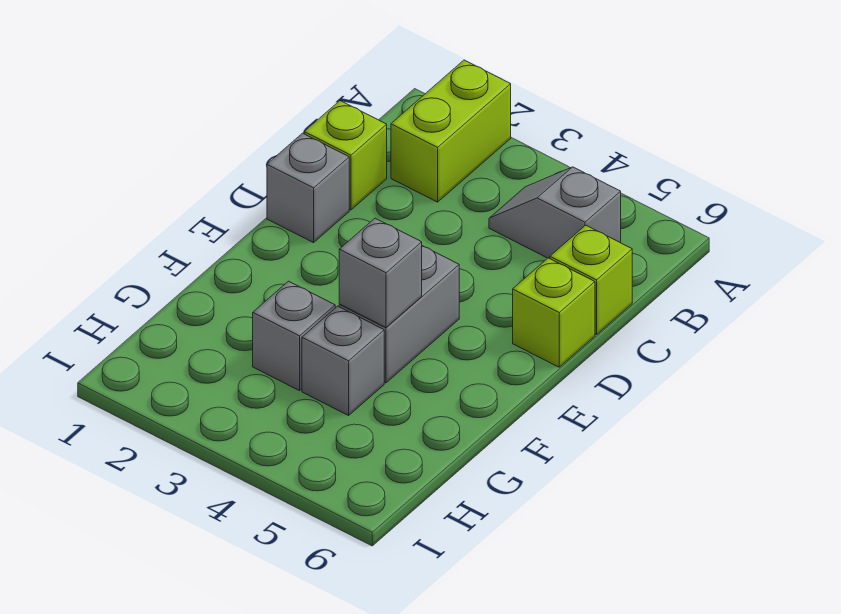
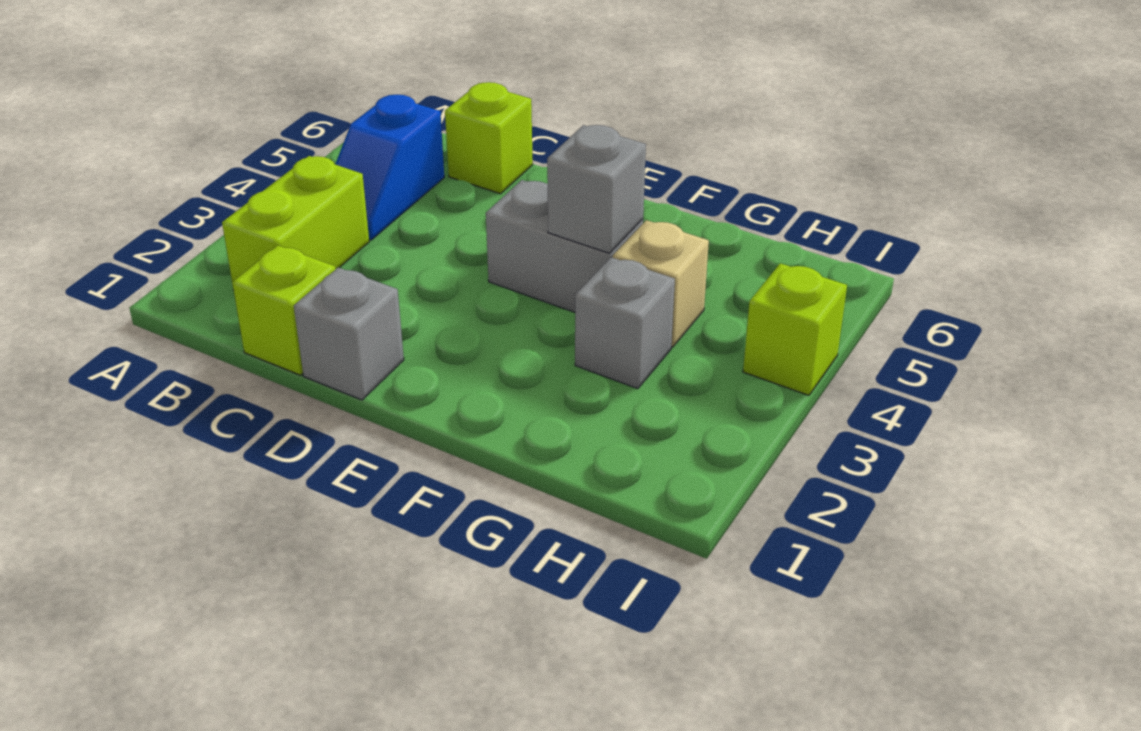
lime 1x2 brick [391,60,511,202] -> lime 1x2 brick turned to [222,156,369,282]
grey 1x2 slope [489,167,621,259] -> blue 1x2 slope [335,95,444,240]
lime 1x1 brick [513,258,595,367] -> lime 1x1 brick moved to [743,263,847,395]
grey 1x1 brick [302,306,384,415] -> tan 1x1 brick [613,220,709,347]

